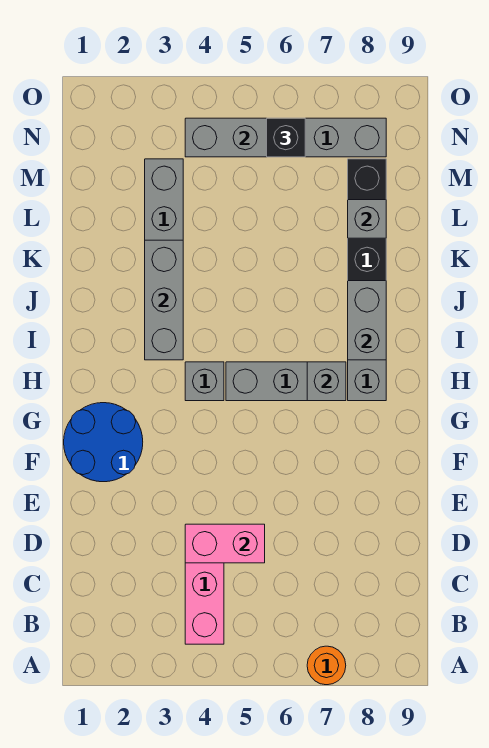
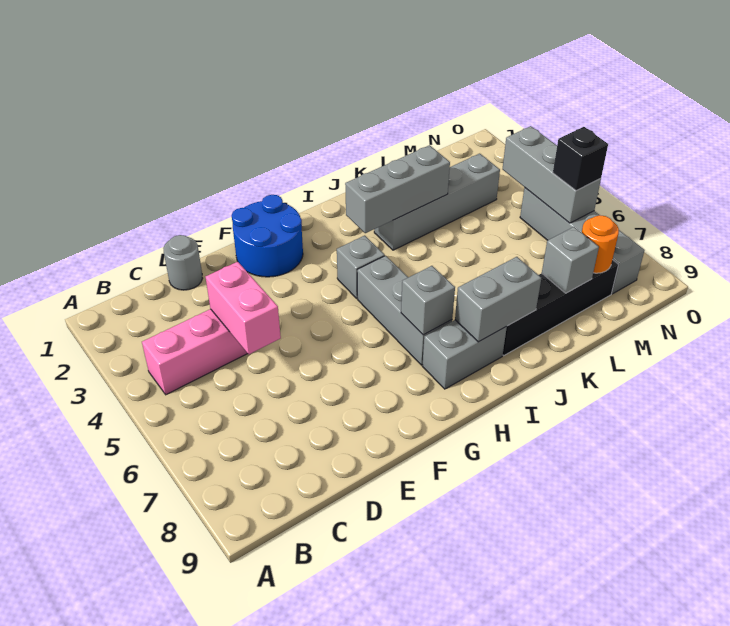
orange 1x1 round brick [307,646,346,685] -> orange 1x1 round brick moved to [582,215,619,273]
none -> grey 1x1 round brick [163,235,203,290]

